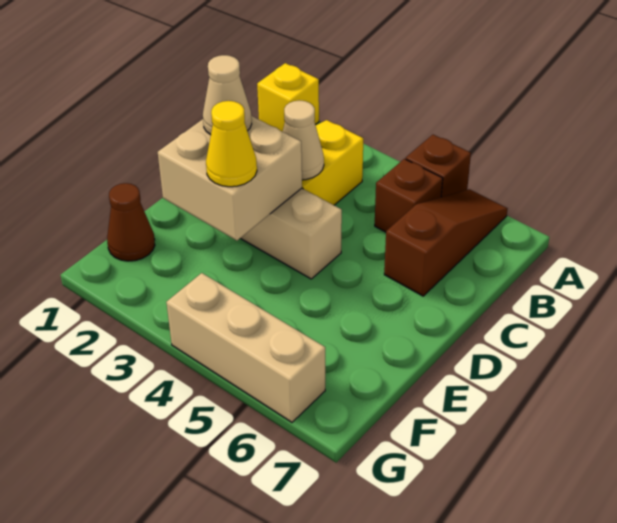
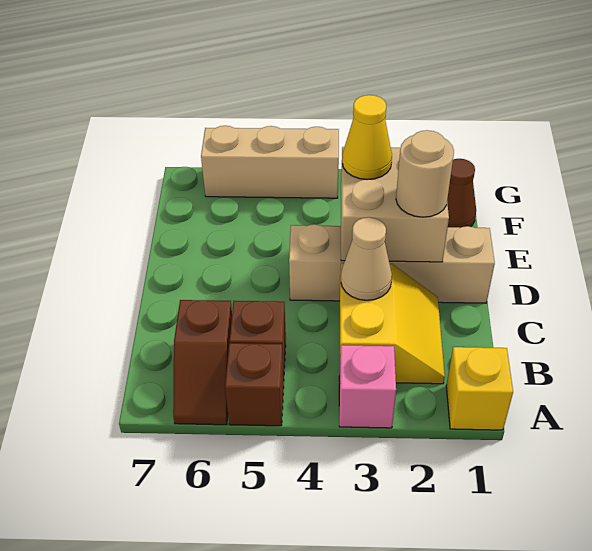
none -> pink 1x1 brick [339,345,396,428]
brown 1x3 slope [384,189,508,296] -> brown 1x2 slope [173,300,232,425]
tan 1x1 cone [203,55,252,135] -> tan 1x1 round brick [396,130,454,217]

